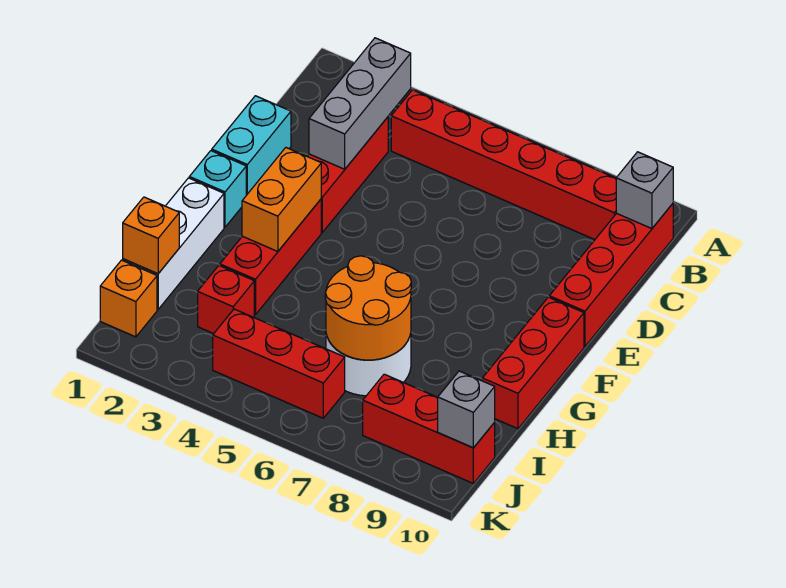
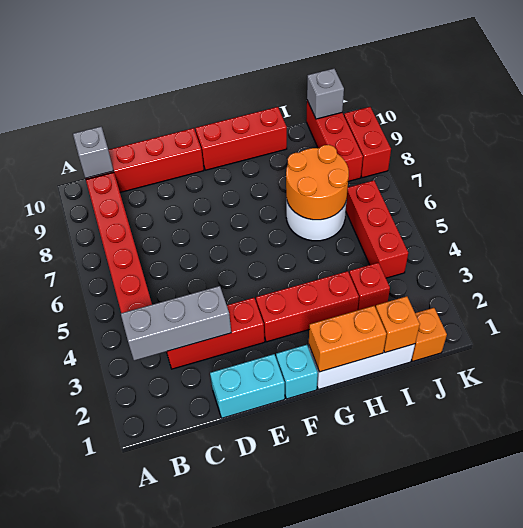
orange 1x2 brick [242,148,321,252] -> orange 1x2 brick moved to [309,306,387,372]
none -> red 1x2 brick [344,107,391,178]

